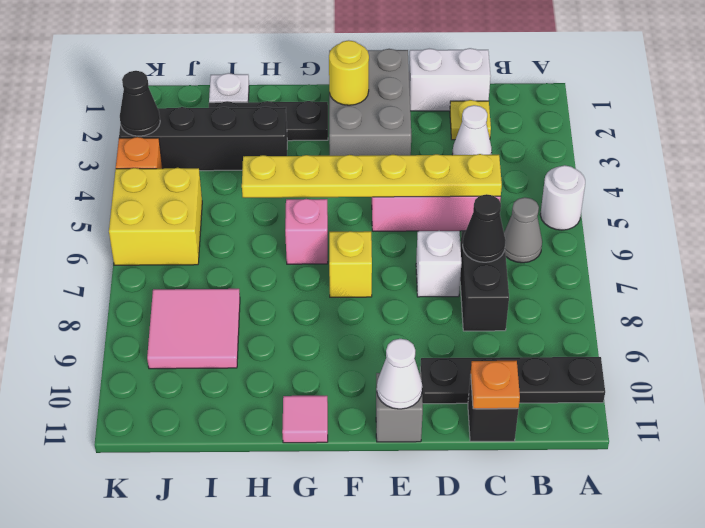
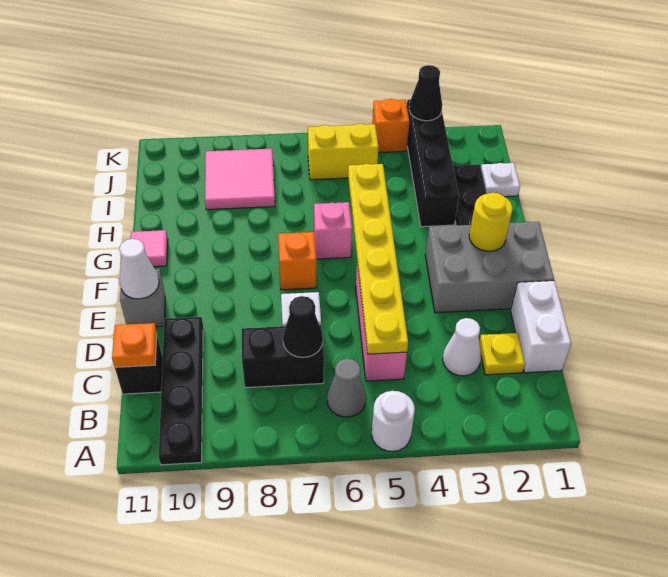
yellow 1x1 brick [329,231,372,297] -> orange 1x1 brick [278,232,316,290]
yellow 2x2 brick [109,168,202,265] -> yellow 1x2 brick [308,124,379,180]

